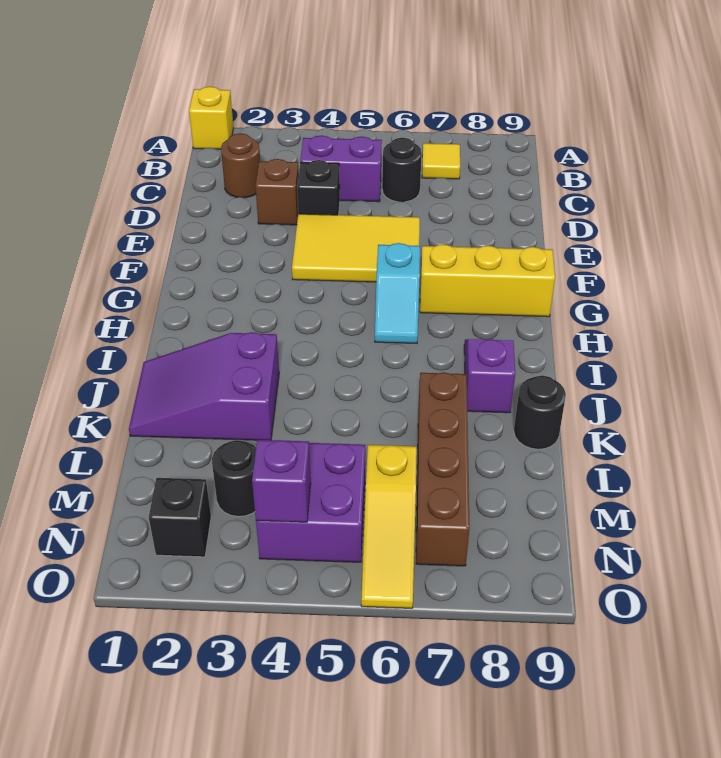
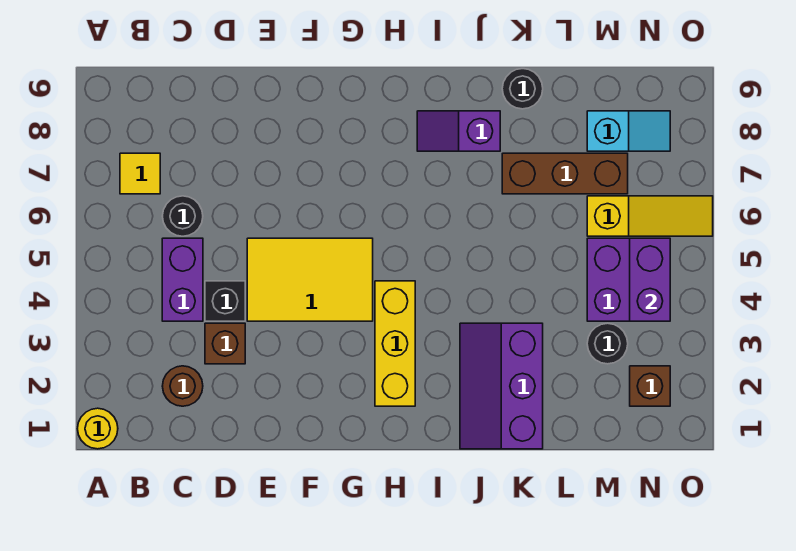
yellow 1x1 brick [189,87,233,149] -> yellow 1x1 round brick [77,408,118,449]
yellow 2x3 tile [292,214,420,282] -> yellow 2x3 tile turned to [247,238,373,321]
cyan 1x2 slope [375,243,420,343] -> cyan 1x2 slope moved to [587,111,670,151]
yellow 1x3 brick [420,244,555,317] -> yellow 1x3 brick moved to [375,281,415,406]
purple 2x3 slope [129,332,279,440] -> purple 2x3 slope turned to [460,323,543,449]
brown 1x4 brick [416,372,470,566] -> brown 1x3 brick [502,153,628,194]
black 1x1 brick [149,478,211,557] -> brown 1x1 brick [630,366,670,406]
purple 1x1 brick [252,440,311,522] -> purple 1x2 brick [630,238,670,321]

